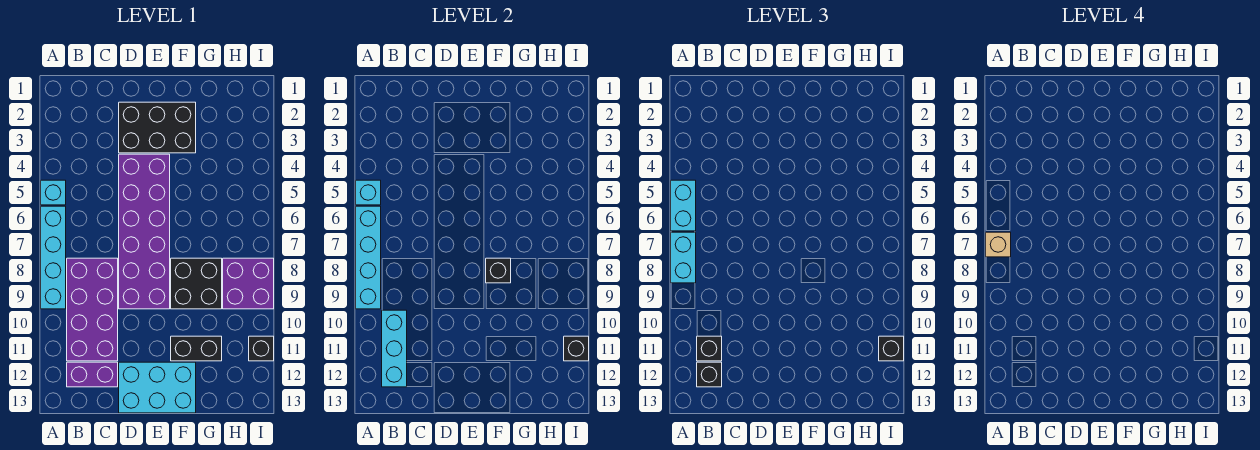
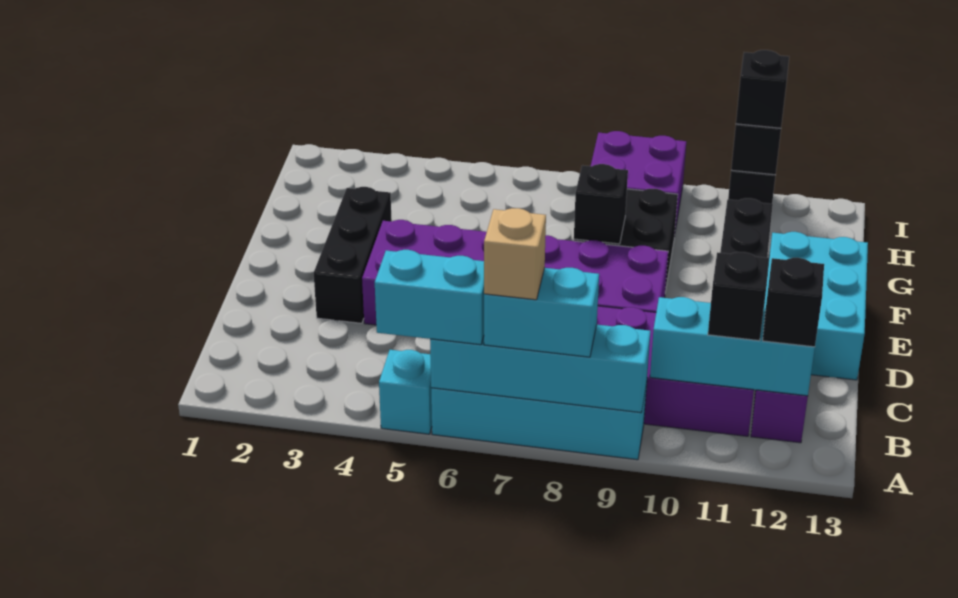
cyan 1x1 brick [356,180,381,205] -> none
black 2x3 brick [119,102,196,153] -> black 1x3 brick [314,187,392,323]

